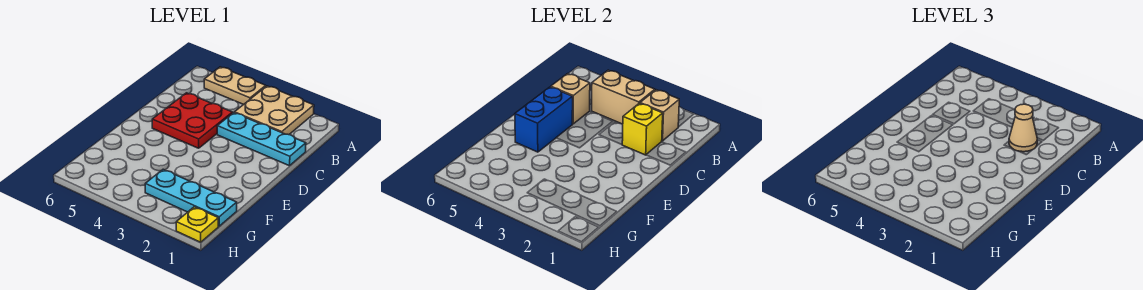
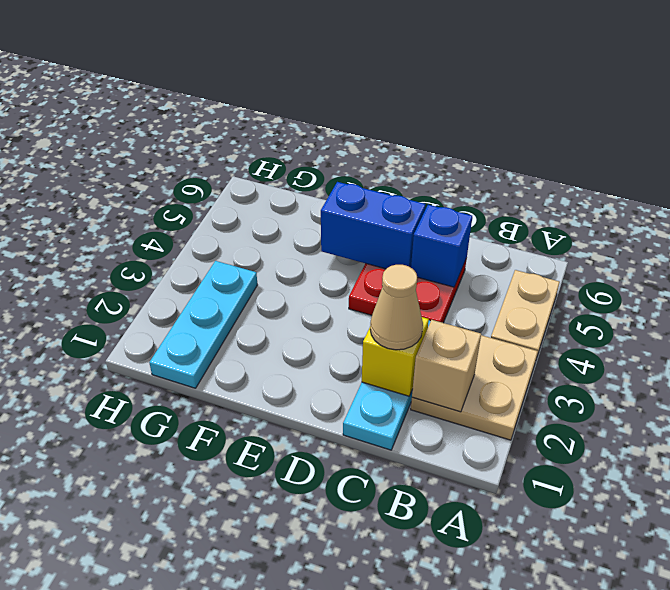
tan 1x2 brick [591,70,655,124] -> none
tan 1x1 brick [551,74,590,124] -> blue 1x1 brick [411,205,472,287]
yellow 1x1 plate [176,207,218,242] -> none

